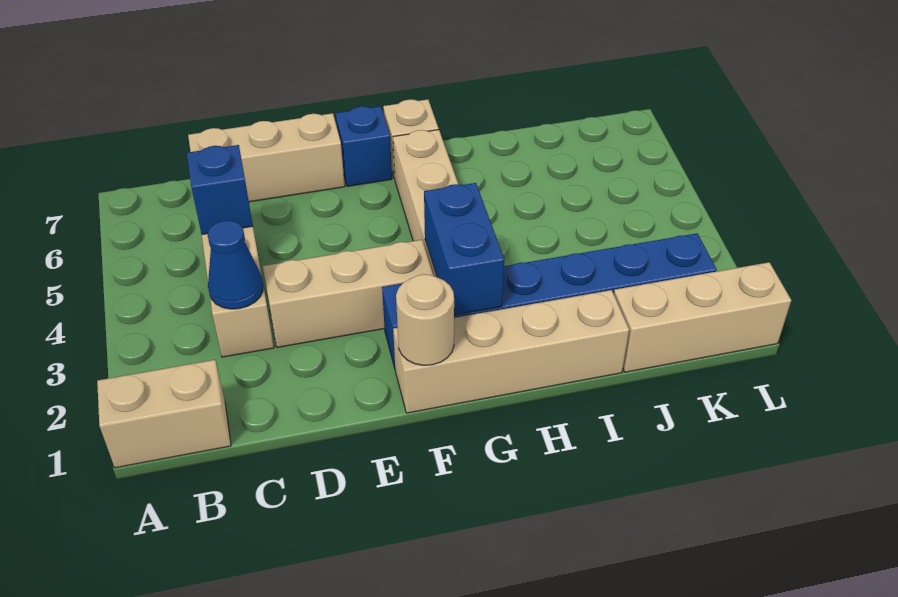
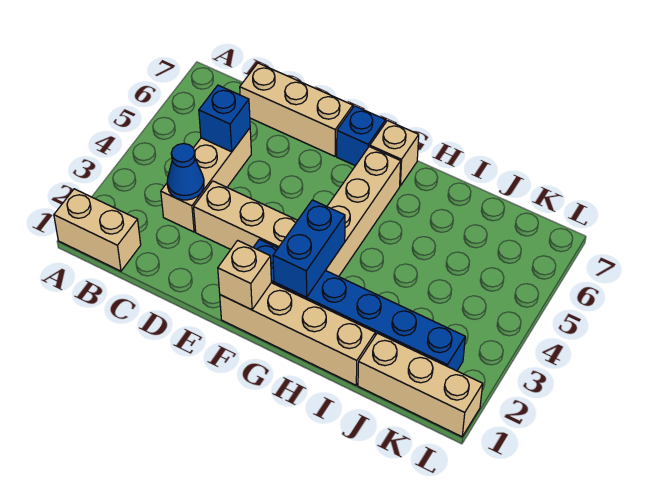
tan 1x1 round brick [396,274,454,365] -> tan 1x1 brick [218,240,271,310]

